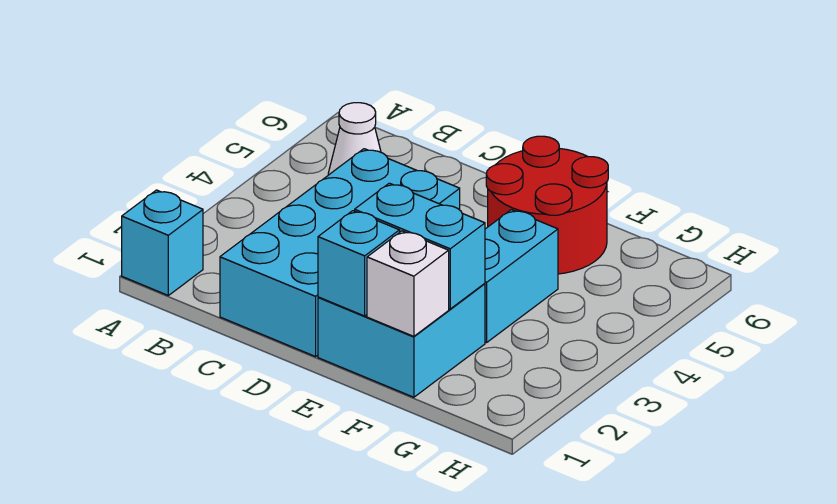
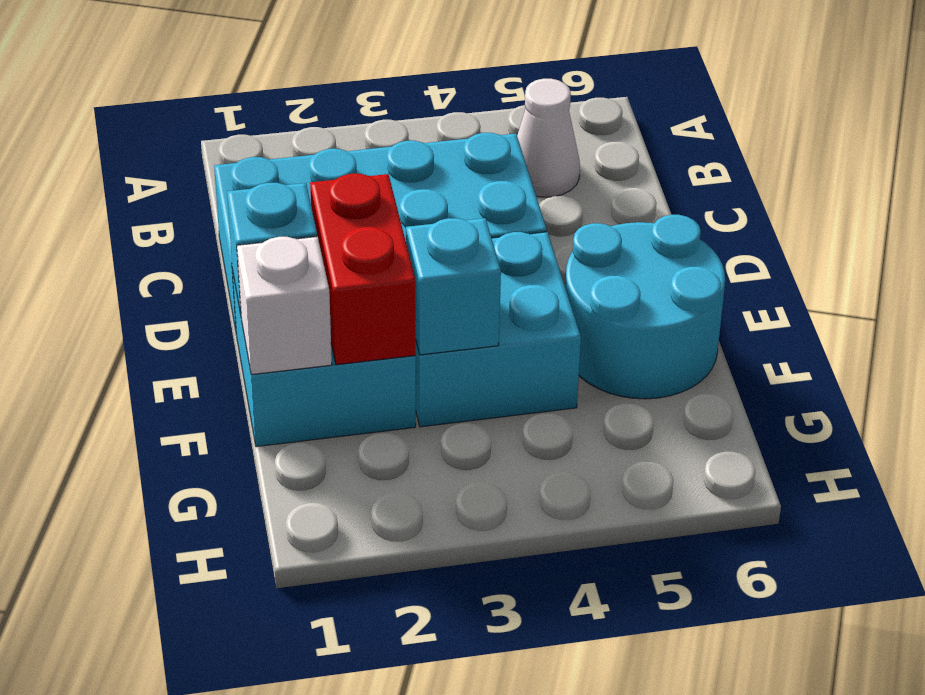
cyan 1x1 brick [122,190,203,295] -> cyan 1x1 brick moved to [406,218,501,355]
cyan 1x2 brick [355,183,485,309] -> red 1x2 brick [310,174,416,365]
red 2x2 round brick [486,136,608,274] -> cyan 2x2 round brick [565,215,725,399]
cyan 1x2 brick [485,210,558,342] -> cyan 2x2 brick [415,232,581,427]

